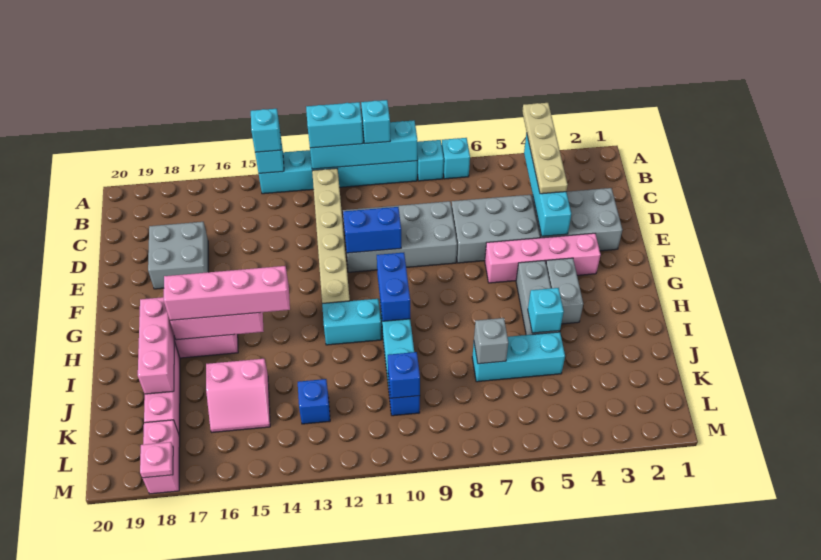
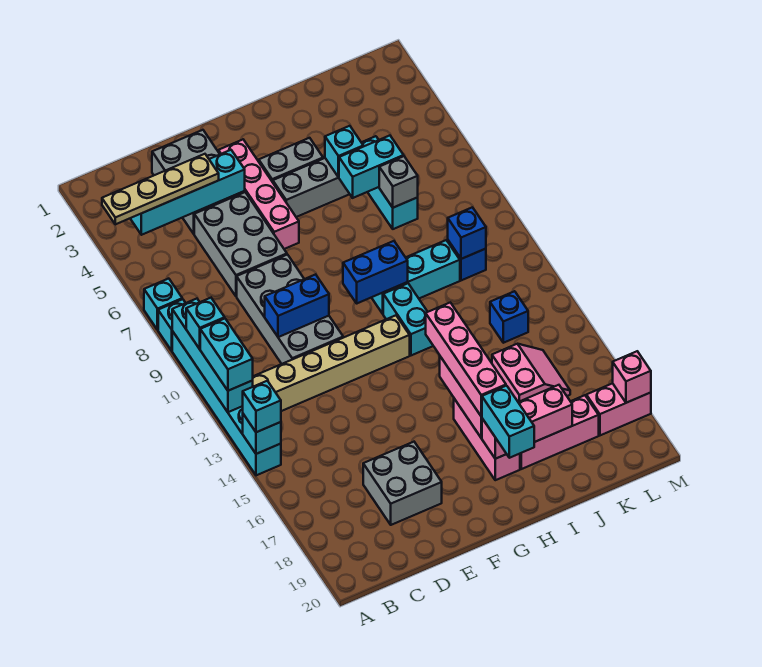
blue 1x2 brick [343,207,401,253] -> blue 1x2 brick turned to [265,274,329,337]
none -> cyan 1x2 brick [482,386,534,458]
none -> cyan 1x2 brick [339,136,404,198]
pink 1x1 plate [140,442,173,478] -> pink 1x1 brick [613,351,651,403]

